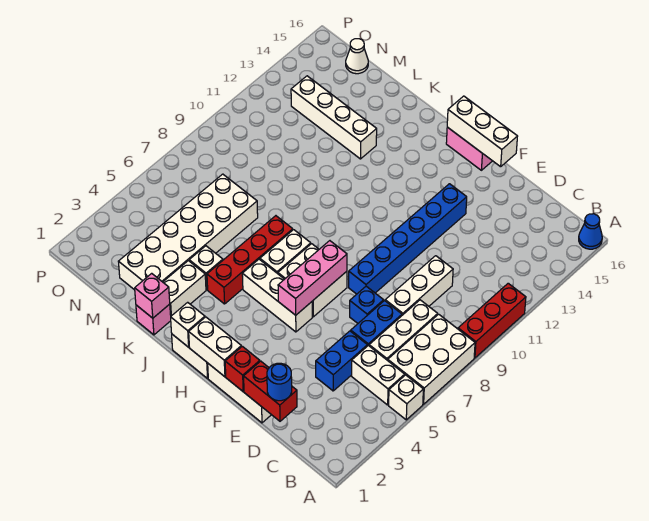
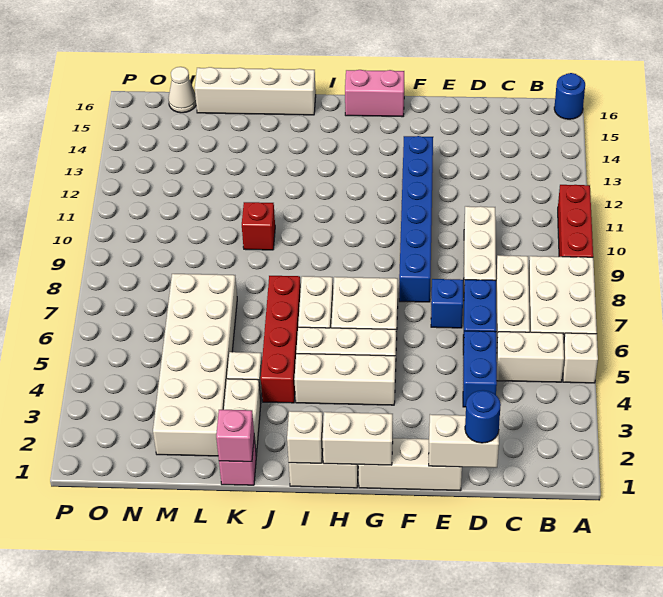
blue 1x1 cone [579,214,602,249] -> blue 1x1 round brick [554,73,585,119]
red 1x2 brick [244,361,297,421] -> white 1x2 brick [429,415,499,468]
red 1x1 brick [225,346,260,391] -> red 1x1 brick moved to [242,202,275,250]
white 1x3 brick [447,96,518,167] -> white 1x3 brick moved to [294,354,395,405]
pink 1x3 brick [278,241,347,315] -> none
white 1x4 brick [291,76,377,159] -> white 1x4 brick moved to [195,67,316,115]

